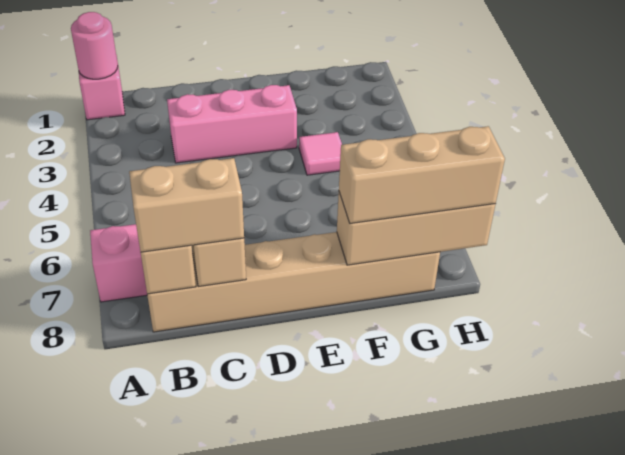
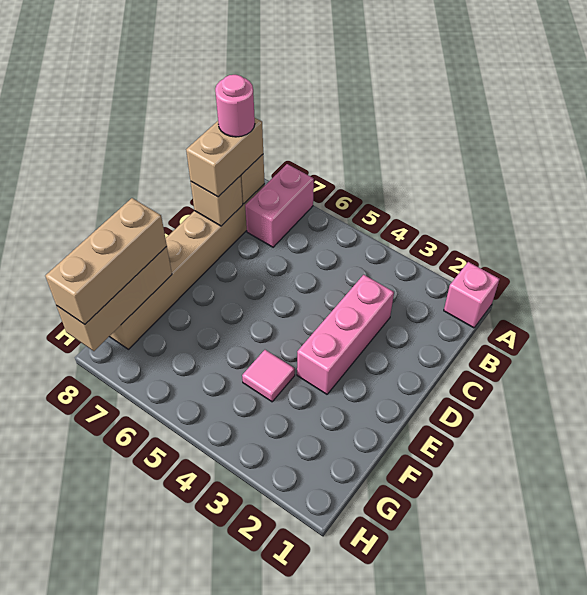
pink 1x1 round brick [71,12,118,79] -> pink 1x1 round brick moved to [215,75,255,137]

